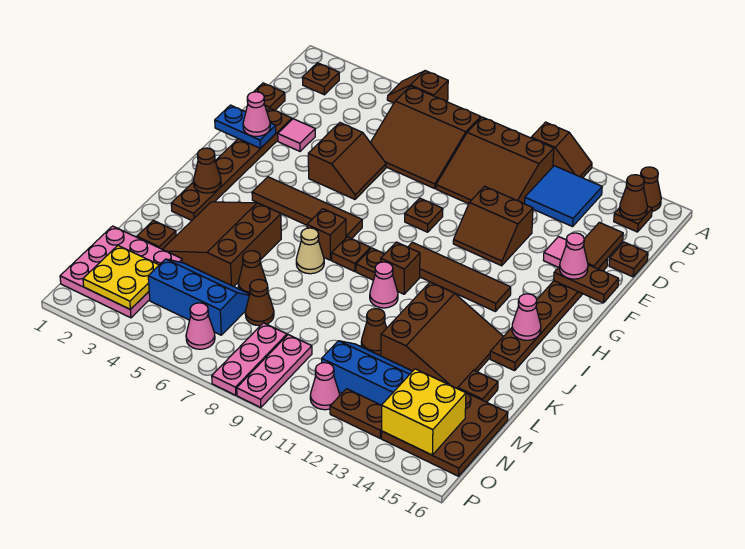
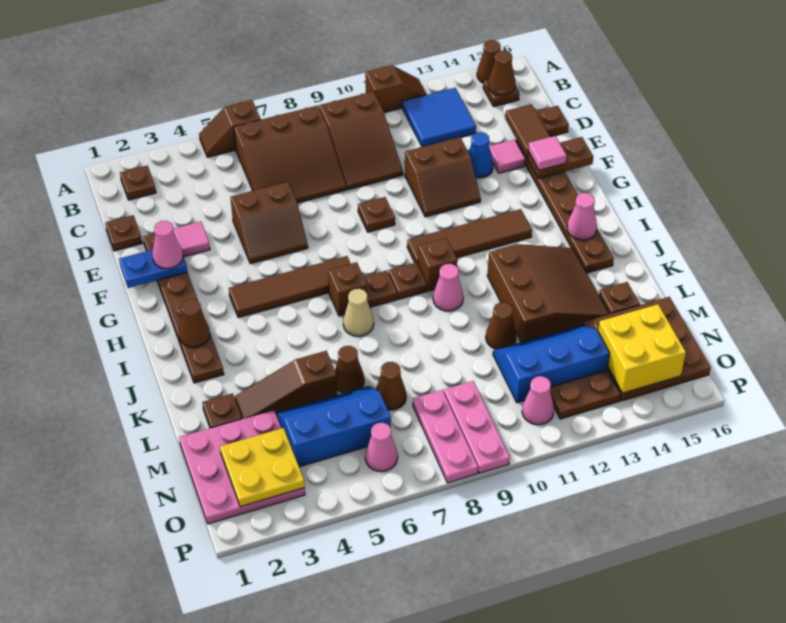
brown 3x3 slope [436,117,554,204] -> brown 2x3 slope [319,92,403,190]
brown 2x2 slope [308,123,386,199] -> brown 2x2 slope turned to [231,182,308,264]
none -> blue 1x1 cone [468,132,493,178]
pink 1x1 cone [560,233,588,279] -> pink 1x1 tile [528,136,567,170]
brown 3x3 slope [163,202,281,287] -> brown 1x3 slope [235,351,337,419]

